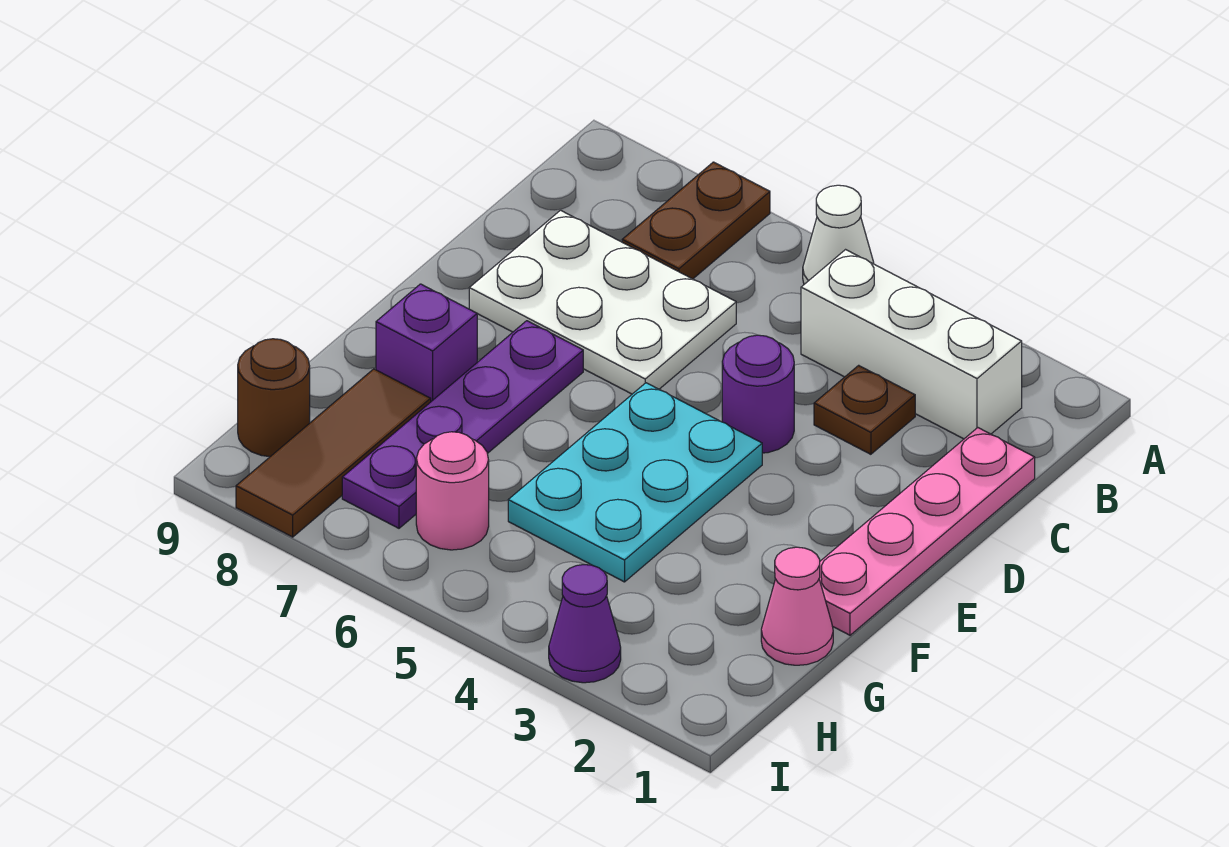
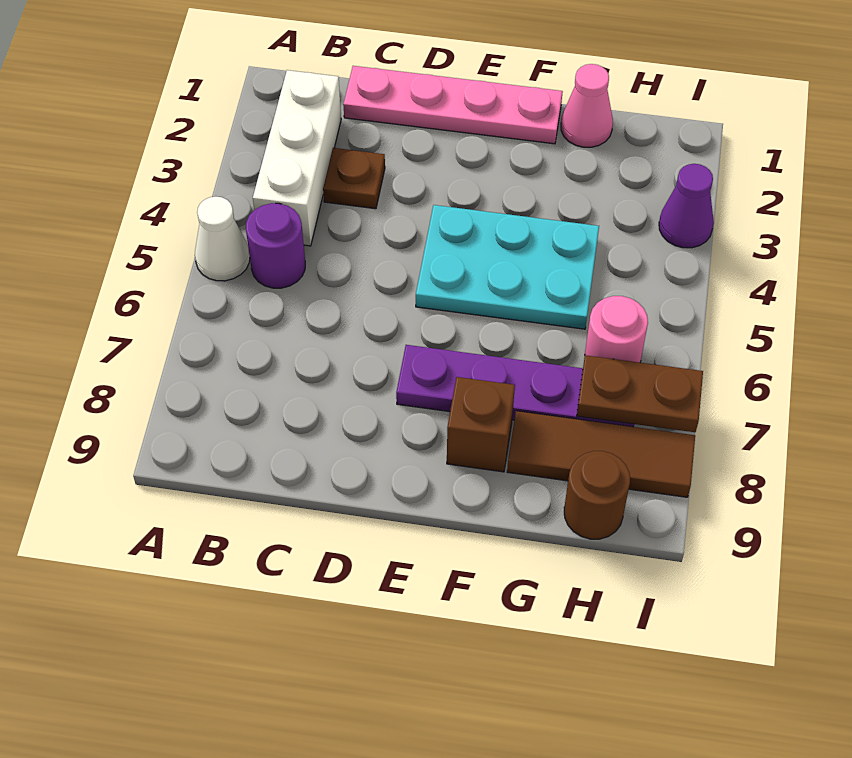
brown 1x2 plate [622,162,770,279] -> brown 1x2 plate moved to [577,355,703,432]
white 2x3 plate [469,210,736,394] -> none
purple 1x1 round brick [722,335,794,453] -> purple 1x1 round brick moved to [246,203,305,288]
purple 1x1 brick [376,284,477,401] -> brown 1x1 brick [447,377,515,472]

